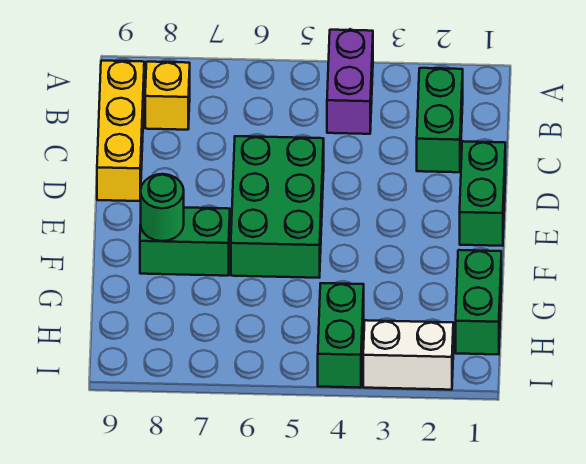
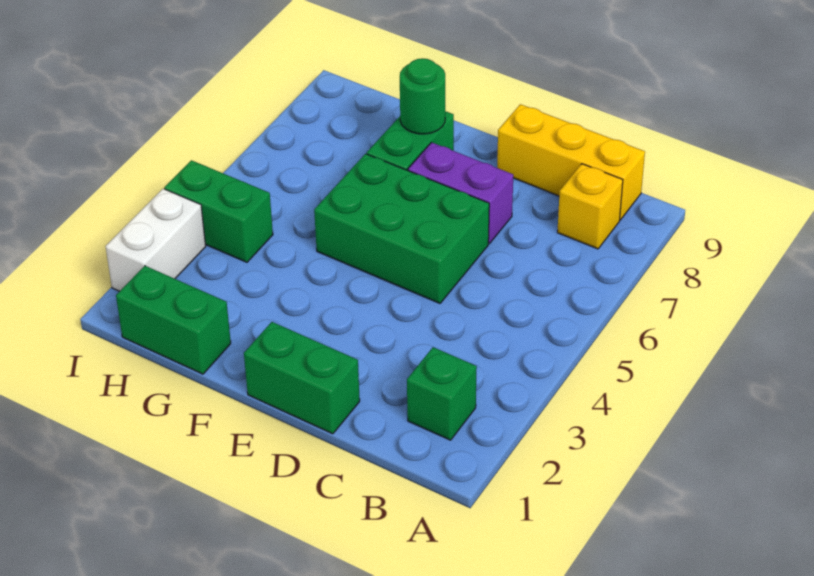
purple 1x2 brick [327,30,373,134] -> purple 1x2 brick moved to [408,142,513,244]
green 1x2 brick [417,68,463,172] -> green 1x1 brick [407,347,477,440]

